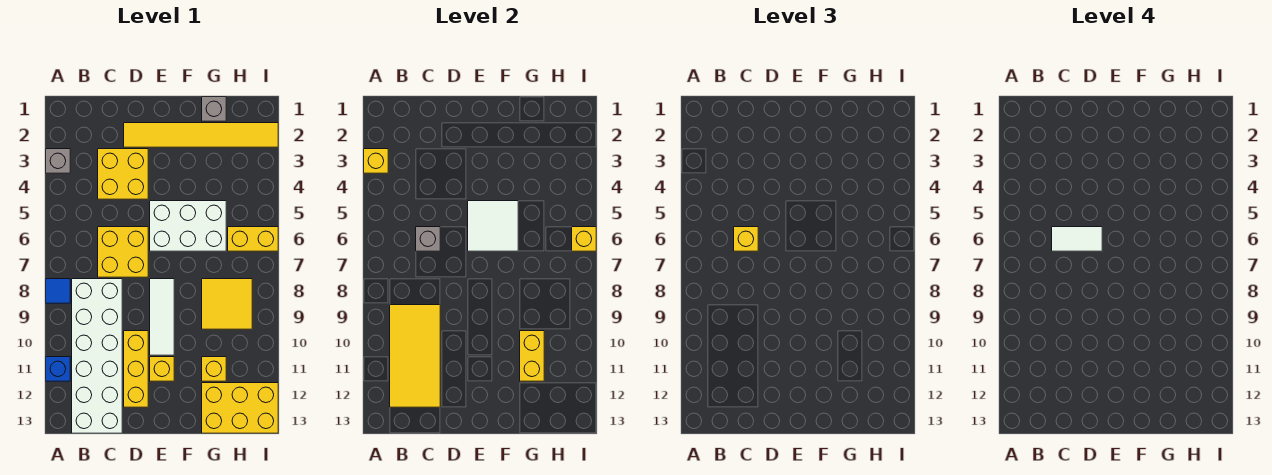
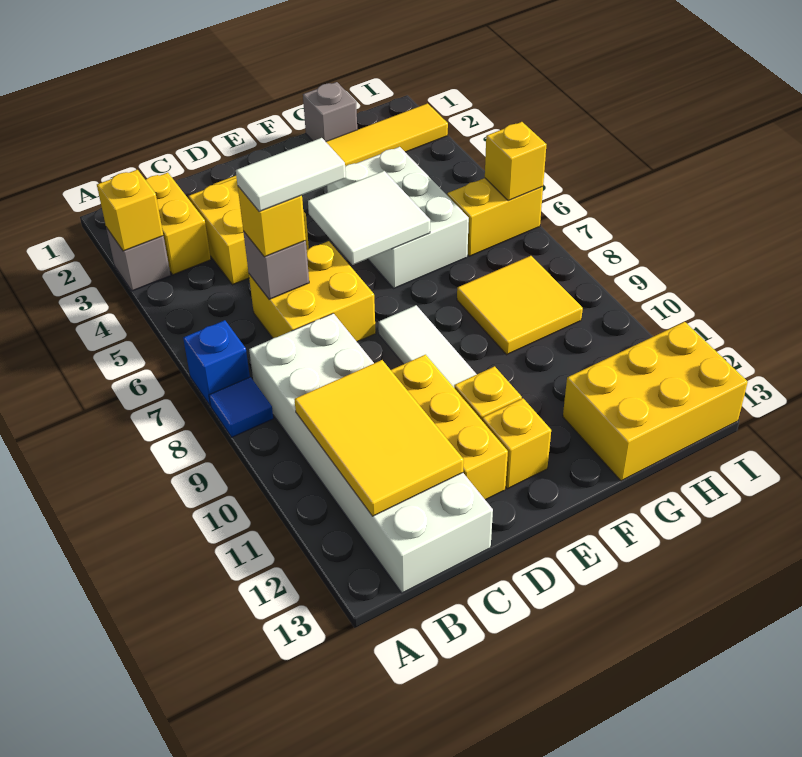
blue 1x1 brick [46,357,70,381] -> blue 1x1 brick moved to [183,320,250,406]
yellow 2x4 tile [390,305,440,407] -> yellow 2x3 tile [294,360,464,516]
white 2x3 brick [150,201,226,251] -> white 2x3 brick turned to [327,147,469,288]
yellow 1x2 brick [520,331,544,381] -> yellow 1x2 brick moved to [145,173,211,275]
yellow 1x1 brick [202,357,226,381] -> yellow 1x1 brick moved to [482,399,551,489]

